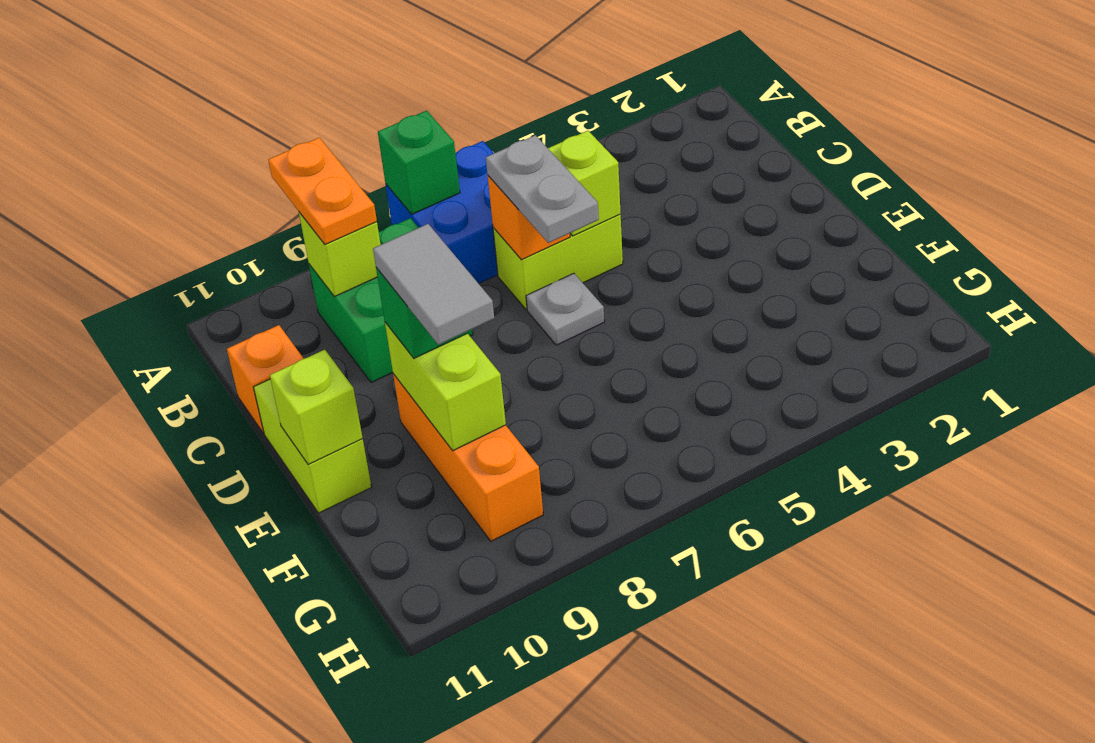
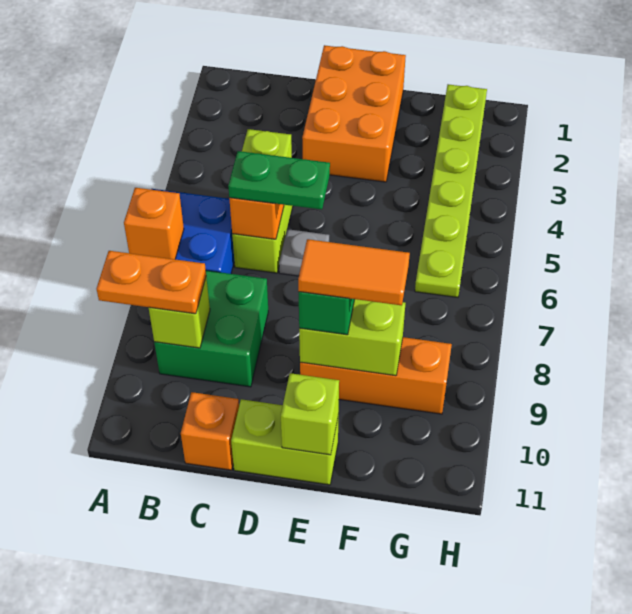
green 1x1 brick [378,111,460,214] -> orange 1x1 brick [124,188,184,259]
grey 1x2 plate [486,135,599,243] -> green 1x2 plate [228,151,330,210]
none -> orange 2x3 brick [302,45,406,182]
grey 1x2 tile [373,224,494,345] -> orange 1x2 tile [298,239,410,305]
none -> lime 1x6 plate [415,84,487,297]

